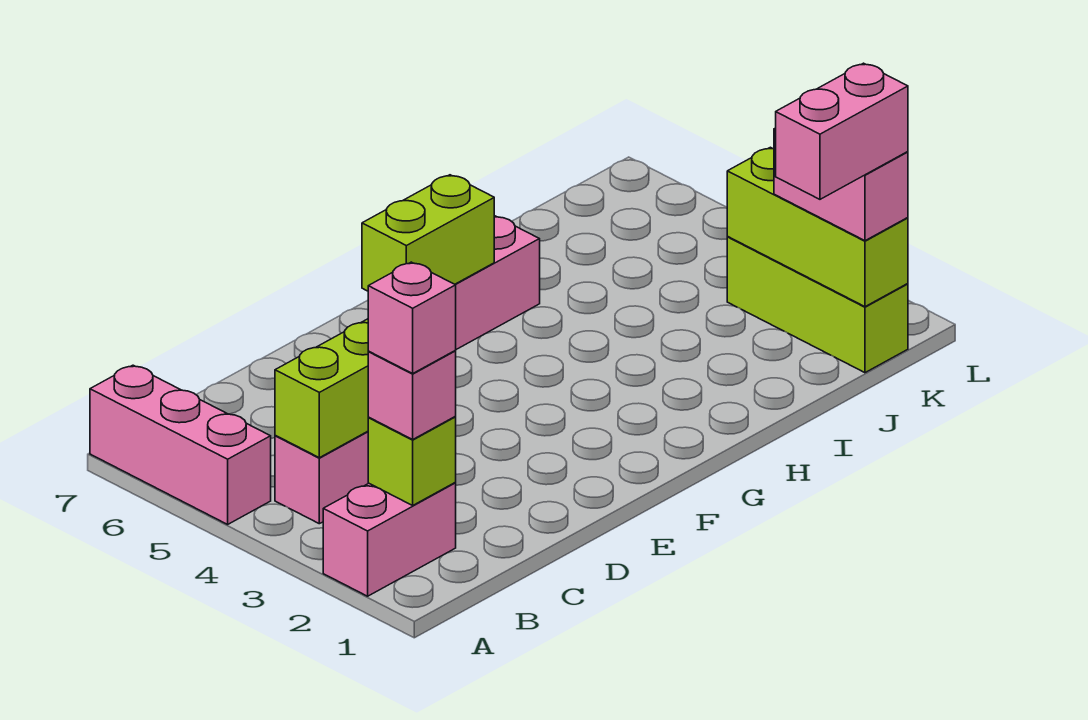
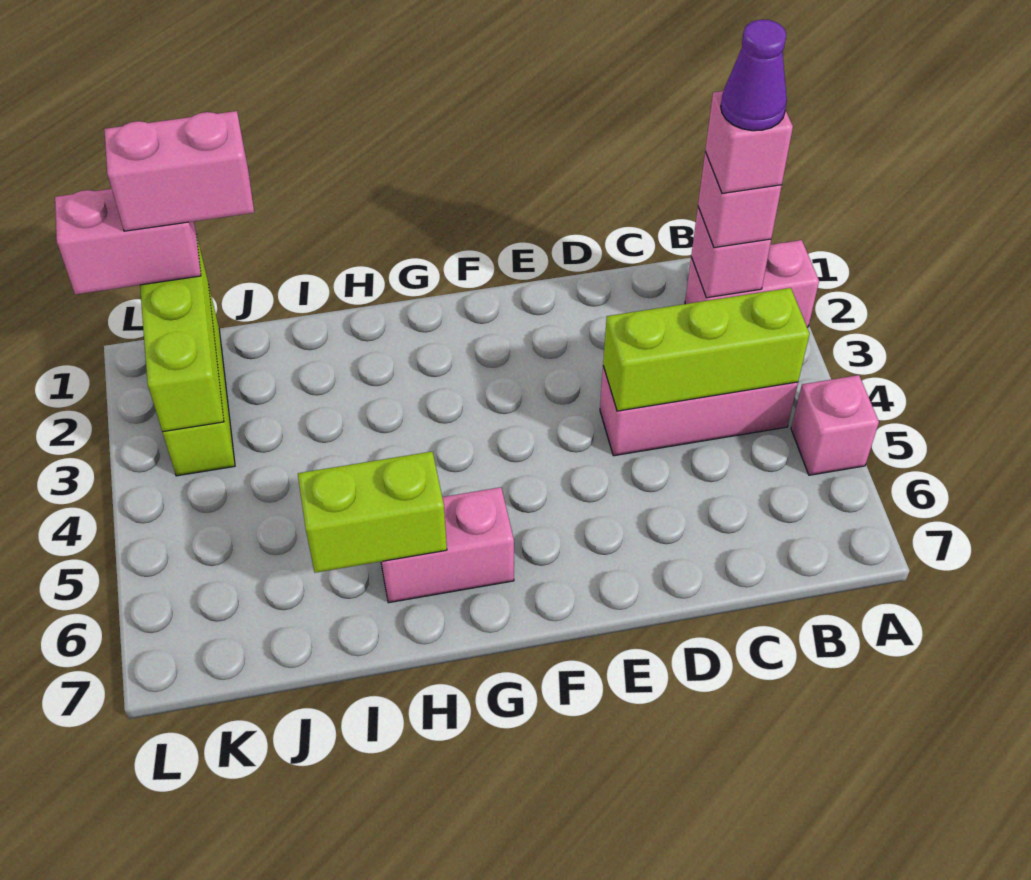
pink 1x3 brick [90,365,271,524] -> pink 1x1 brick [791,375,879,475]
lime 1x1 brick [368,417,456,505] -> pink 1x1 brick [691,207,771,298]
none -> purple 1x1 cone [721,20,787,131]
lime 1x2 brick [362,175,494,291] -> lime 1x2 brick moved to [298,452,447,573]
pink 1x2 brick [774,128,908,241] -> pink 1x2 brick turned to [55,189,201,294]

